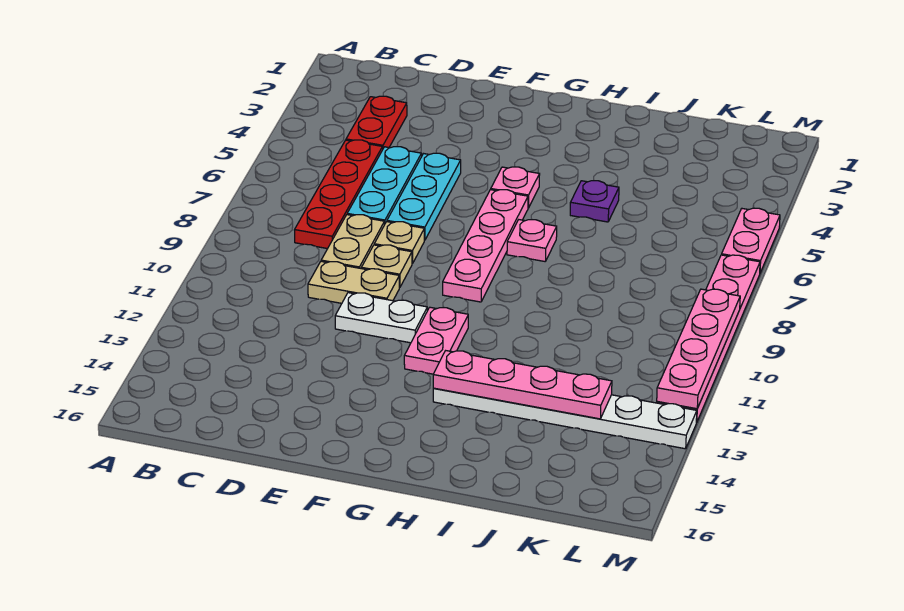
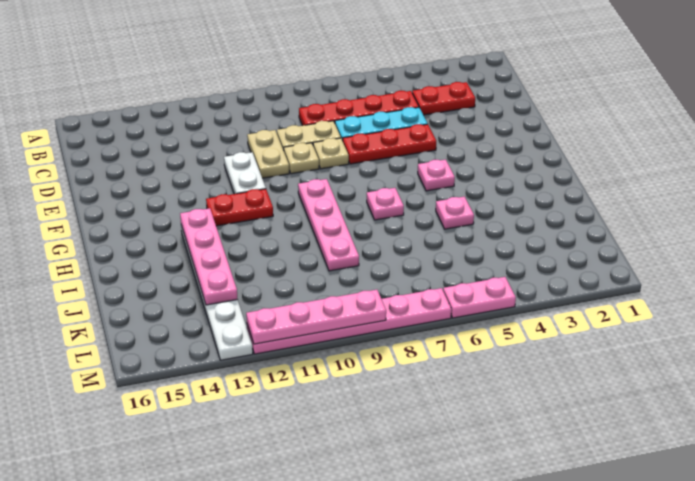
cyan 1x3 plate [387,153,461,240] -> red 1x3 plate [343,124,436,164]
pink 1x4 plate [443,190,528,302] -> pink 1x4 plate turned to [298,179,359,271]
pink 1x2 plate [404,307,468,374] -> red 1x2 plate [206,189,273,226]
purple 1x1 plate [570,181,619,222] -> pink 1x1 plate [436,197,474,229]

